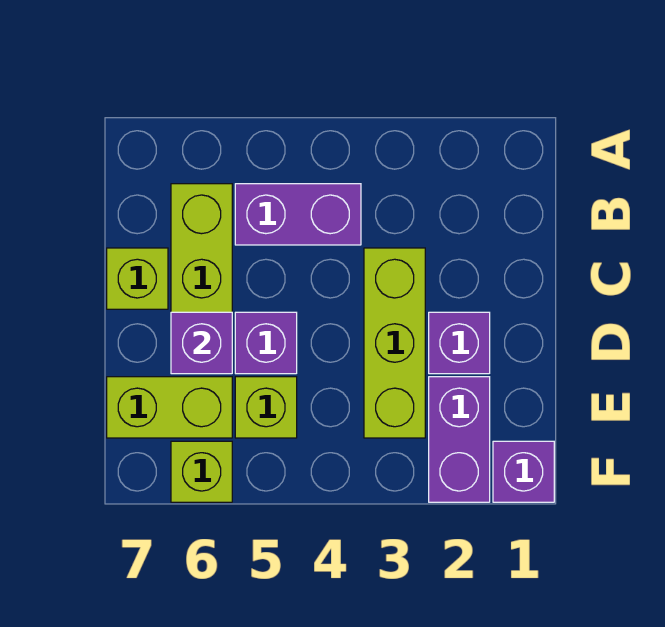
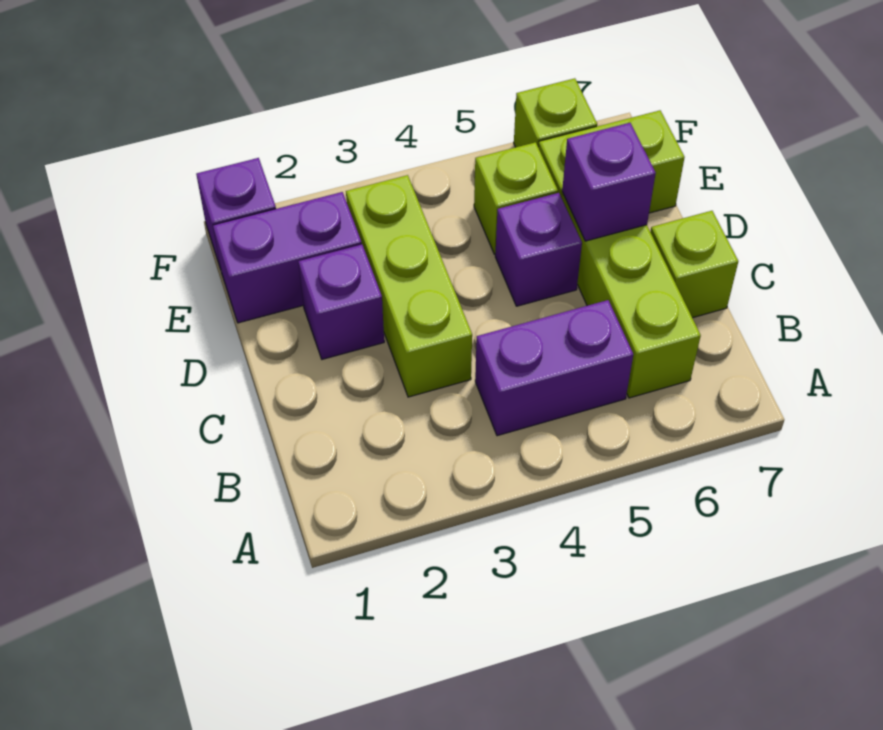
purple 1x2 brick [429,377,490,502] -> purple 1x2 brick turned to [213,192,362,323]

